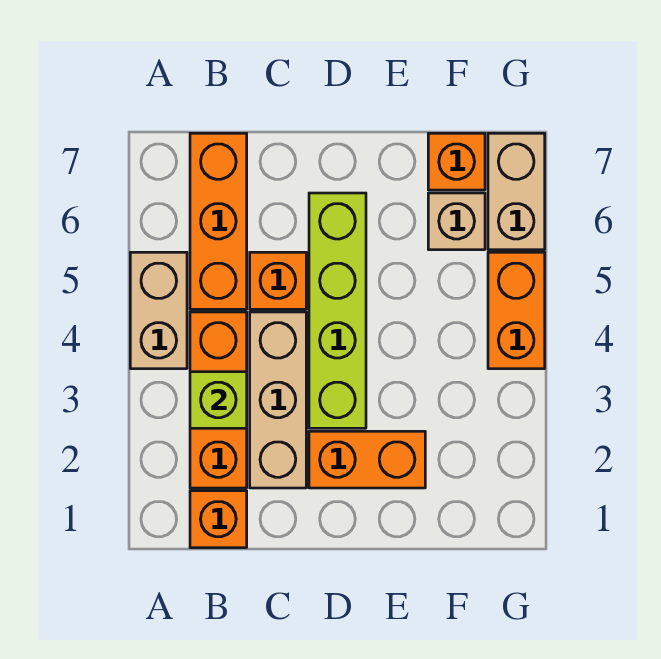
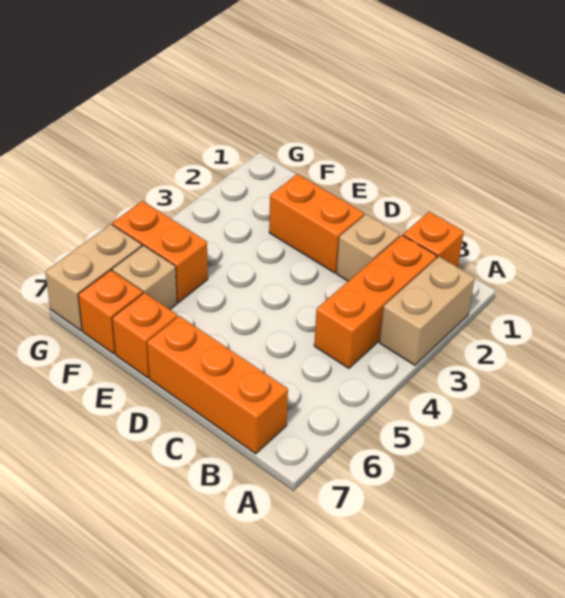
tan 1x2 brick [130,252,187,369] -> tan 1x2 brick moved to [380,257,475,365]
lime 1x1 brick [190,372,247,428] -> none
orange 1x3 brick [190,133,247,309] -> orange 1x3 brick turned to [147,316,288,454]
tan 1x3 brick [250,312,306,488] -> tan 1x1 brick [337,214,400,281]
orange 1x1 brick [250,252,306,309] -> orange 1x1 brick moved to [112,293,177,378]
lime 1x4 brick [309,193,366,428] -> none
orange 1x2 brick [488,252,545,369] -> orange 1x2 brick turned to [112,201,208,302]

